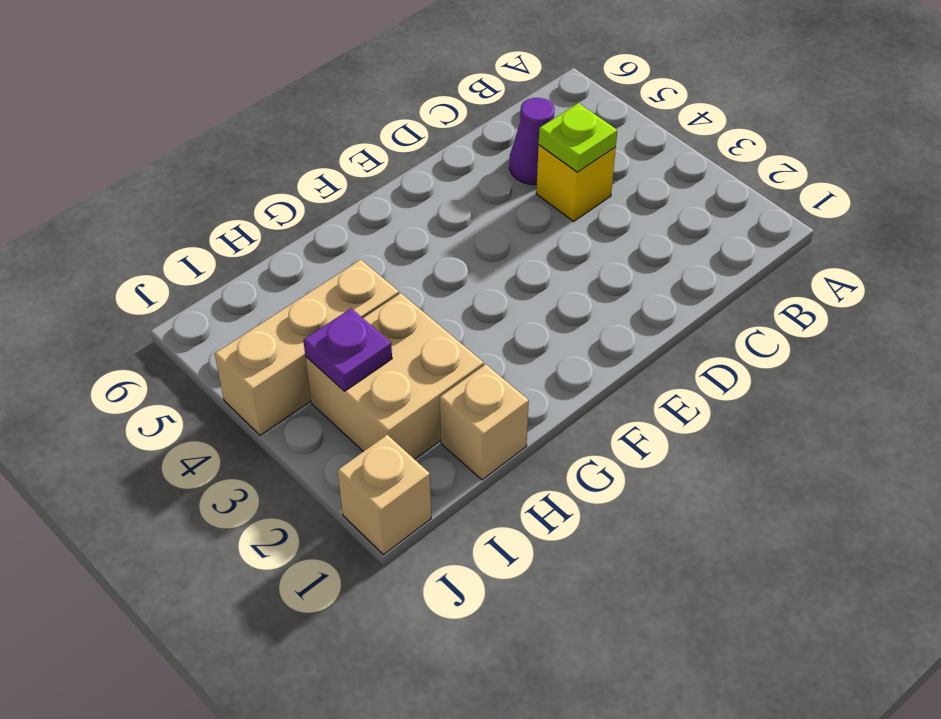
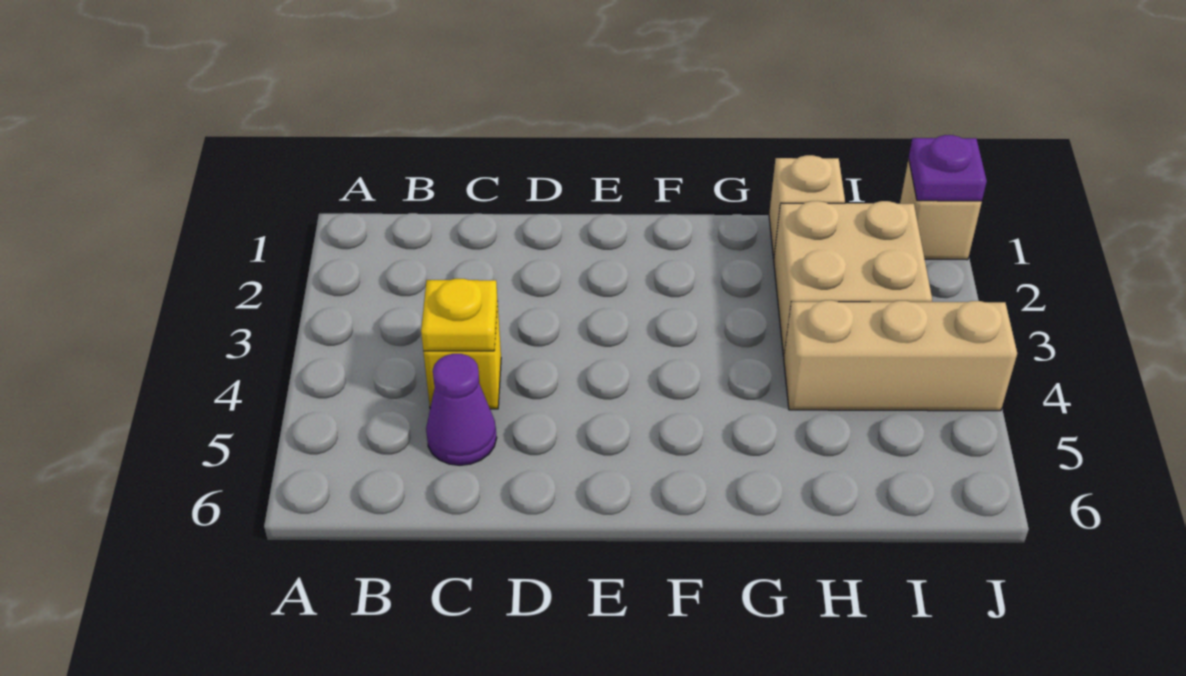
lime 1x1 plate [539,103,617,172] -> yellow 1x1 plate [421,279,498,351]
purple 1x1 plate [303,308,392,391] -> purple 1x1 plate moved to [909,135,987,201]

